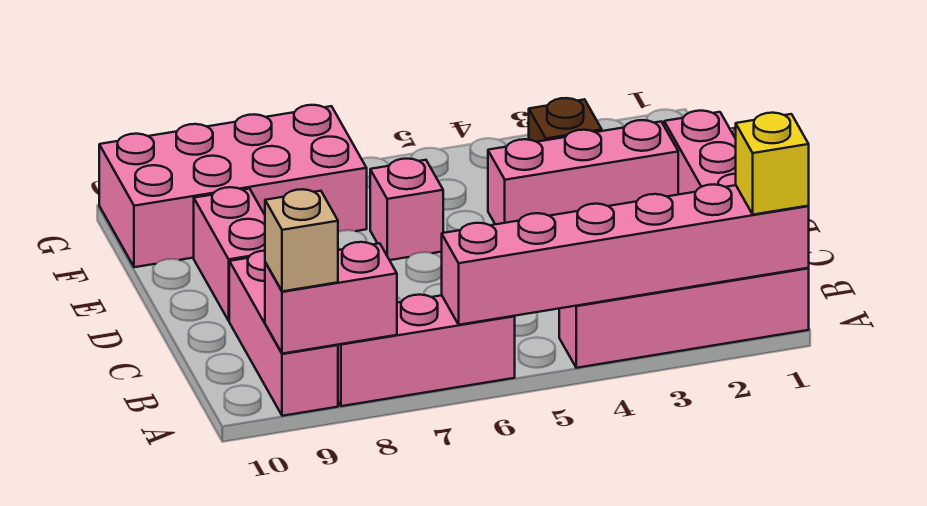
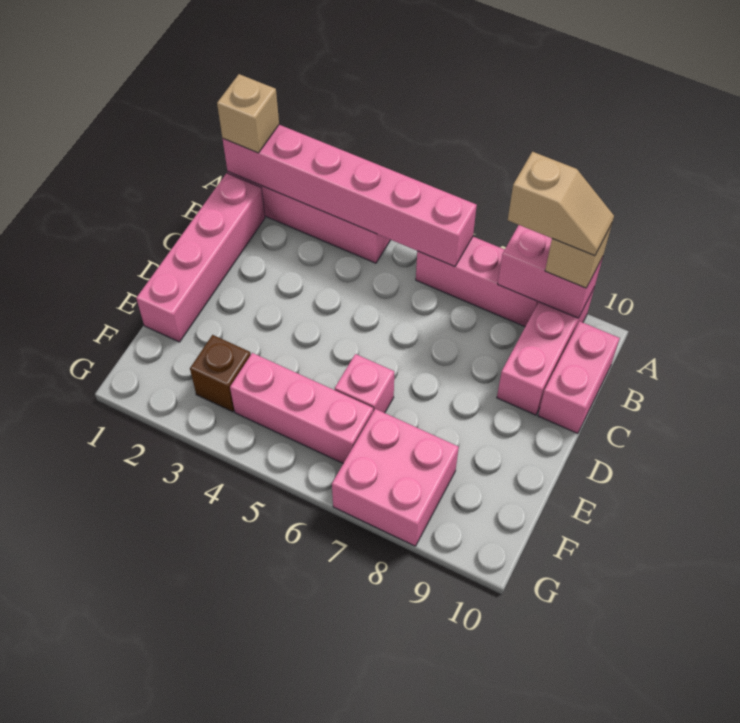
yellow 1x1 brick [736,113,809,215] -> tan 1x1 brick [217,74,279,153]
none -> tan 1x2 slope [508,152,614,256]
pink 1x2 brick [194,187,265,321] -> pink 1x2 brick moved to [538,321,620,434]
pink 1x3 brick [488,120,678,224] -> pink 1x3 brick moved to [230,353,373,463]
pink 2x4 brick [99,105,367,267] -> pink 2x2 brick [332,409,459,546]

